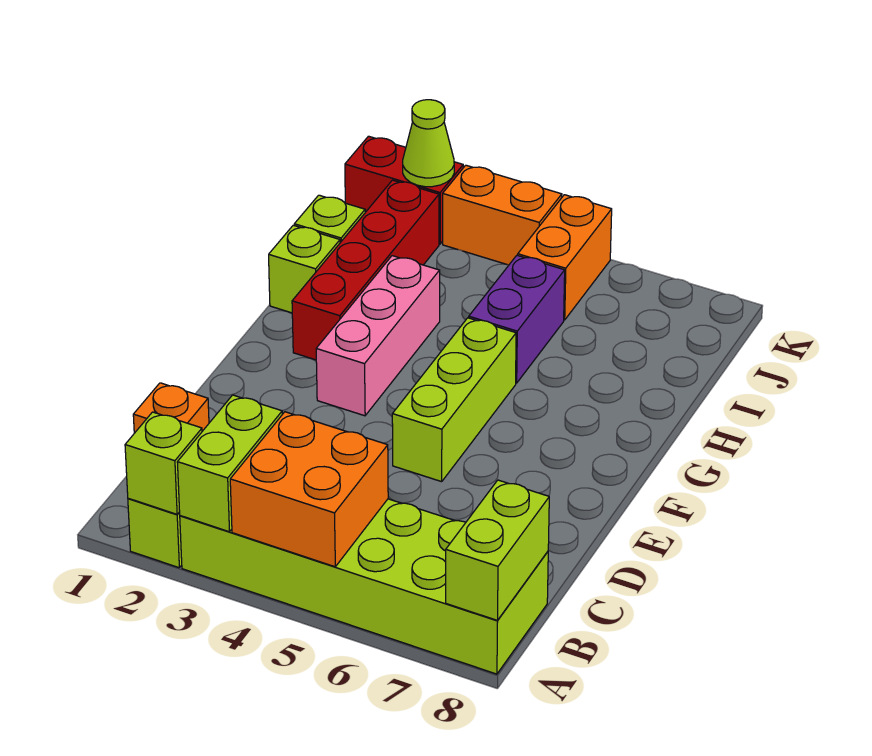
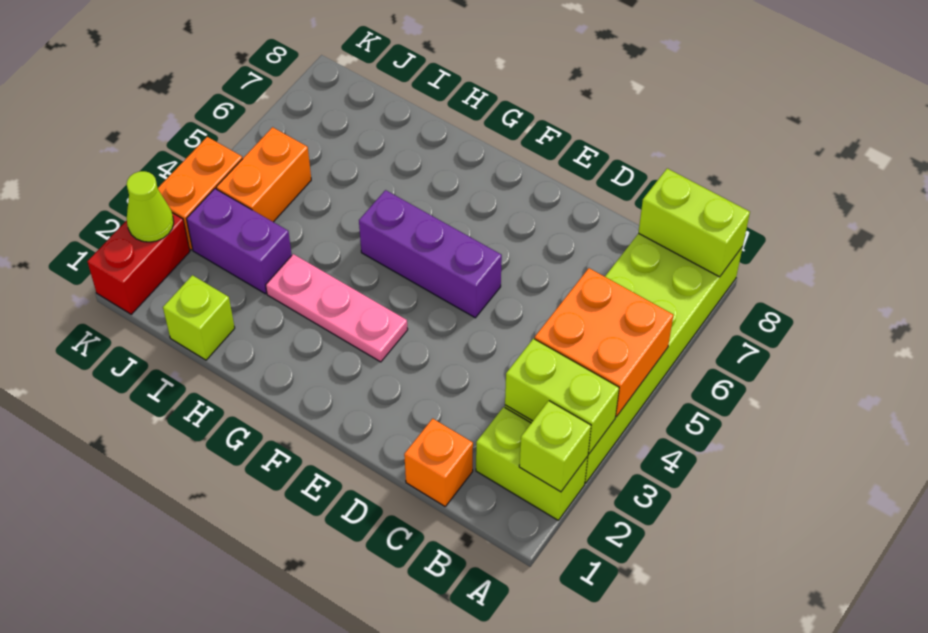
lime 1x3 brick [392,318,516,482] -> purple 1x3 brick [359,190,502,318]
pink 1x3 brick [316,256,440,416] -> pink 1x3 plate [266,254,408,362]
red 1x4 brick [292,180,439,360] -> none
lime 1x1 brick [269,225,340,313] -> none
purple 1x2 brick [469,255,565,383] -> purple 1x2 brick moved to [187,189,292,294]
orange 1x2 brick [518,195,612,320] -> orange 1x2 brick turned to [216,127,311,222]

